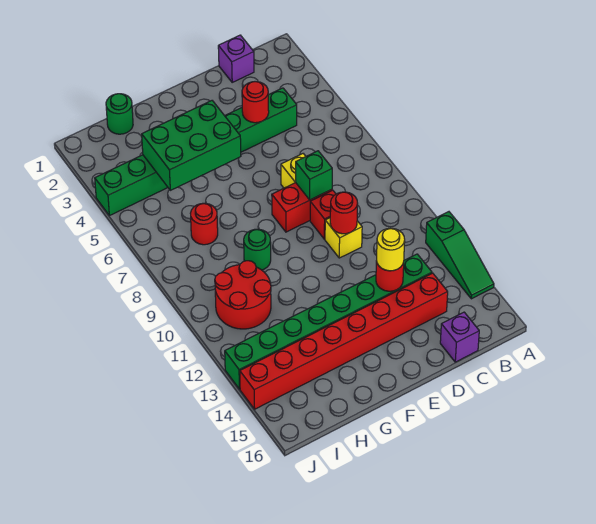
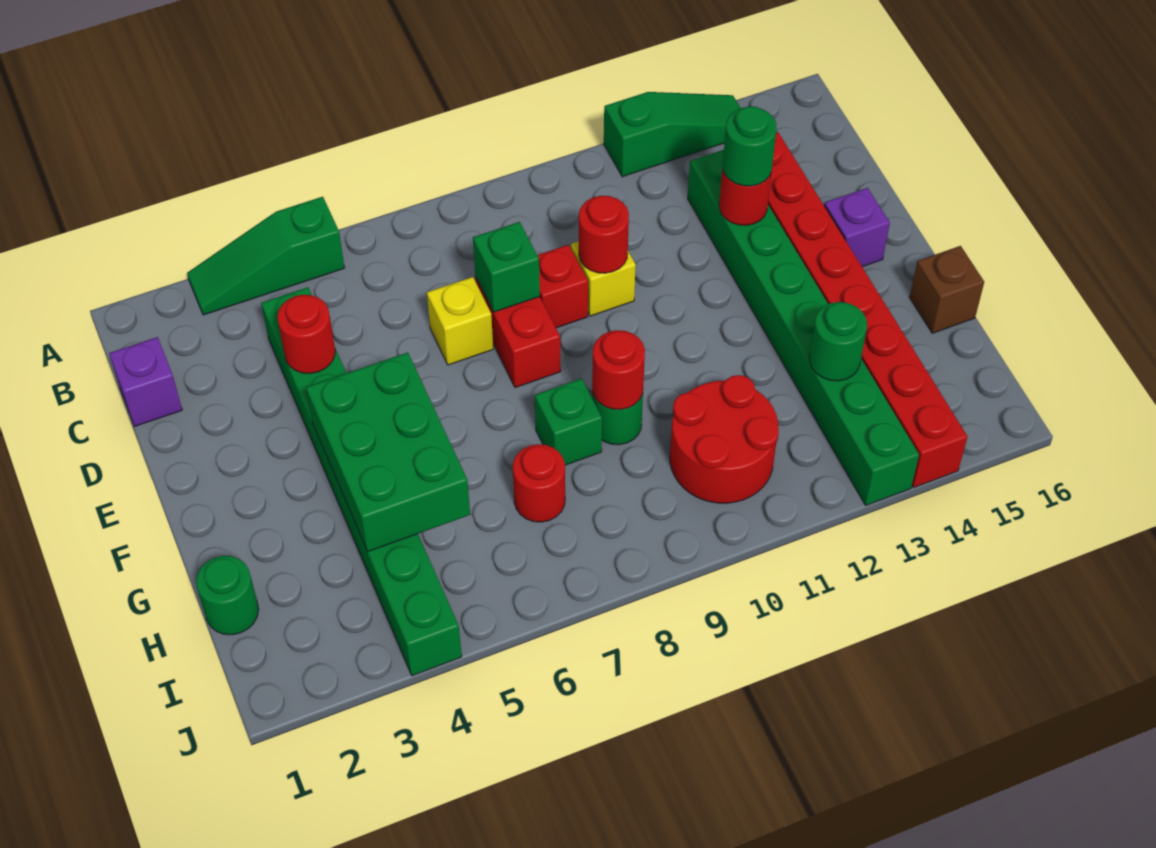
none -> green 1x3 slope [187,197,344,315]
purple 1x1 brick [440,312,479,362] -> purple 1x1 brick moved to [824,188,890,267]
yellow 1x1 round brick [377,228,405,271] -> green 1x1 round brick [723,106,776,186]
none -> green 1x1 brick [535,378,602,465]
none -> red 1x1 round brick [592,330,645,410]
none -> brown 1x1 brick [910,246,984,333]
none -> green 1x1 round brick [810,302,867,381]

